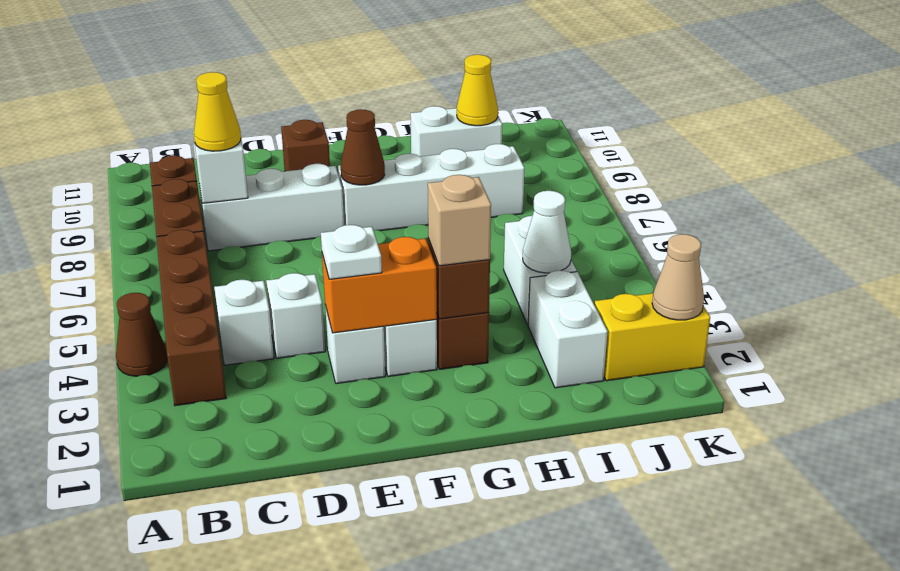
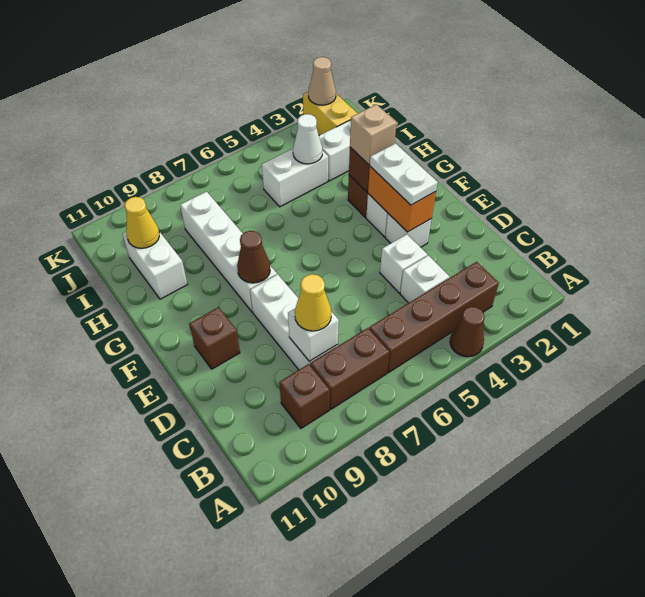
white 1x1 plate [321,225,382,279] -> white 1x2 plate [370,143,438,205]

